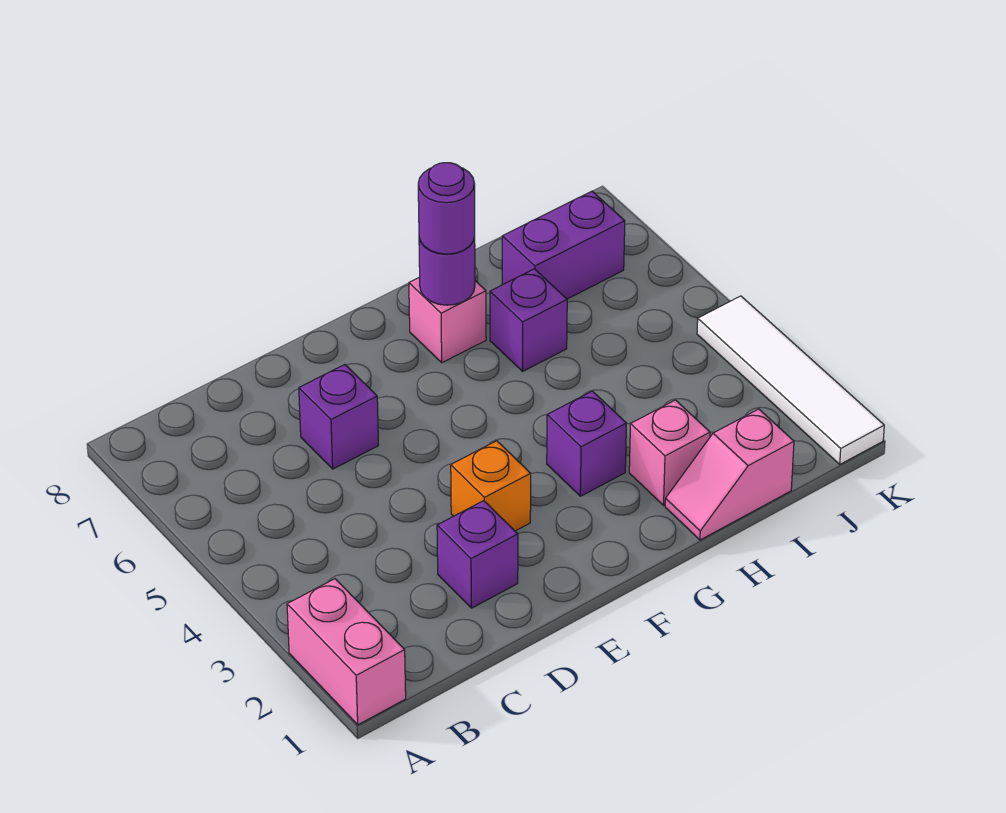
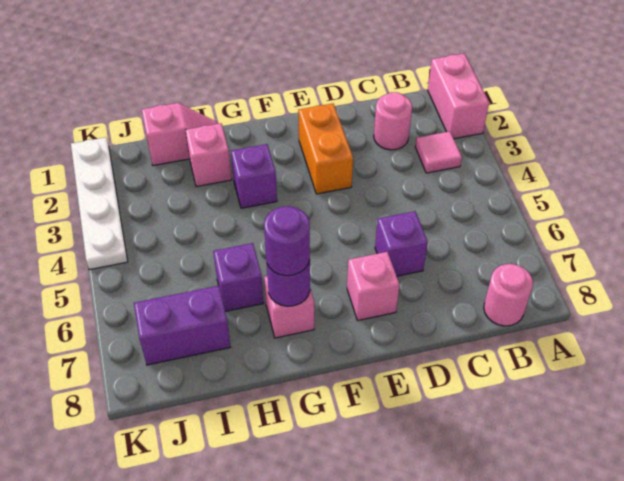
none -> pink 1x1 tile [415,131,462,173]
none -> pink 1x1 round brick [484,264,533,326]
none -> pink 1x1 round brick [374,92,412,150]
purple 1x1 brick [437,501,518,608] -> none
orange 1x1 brick [451,441,531,531] -> orange 1x2 brick [298,104,353,194]
none -> pink 1x1 brick [347,252,400,320]
white 1x4 tile [697,296,884,464] -> white 1x4 plate [71,137,128,270]

